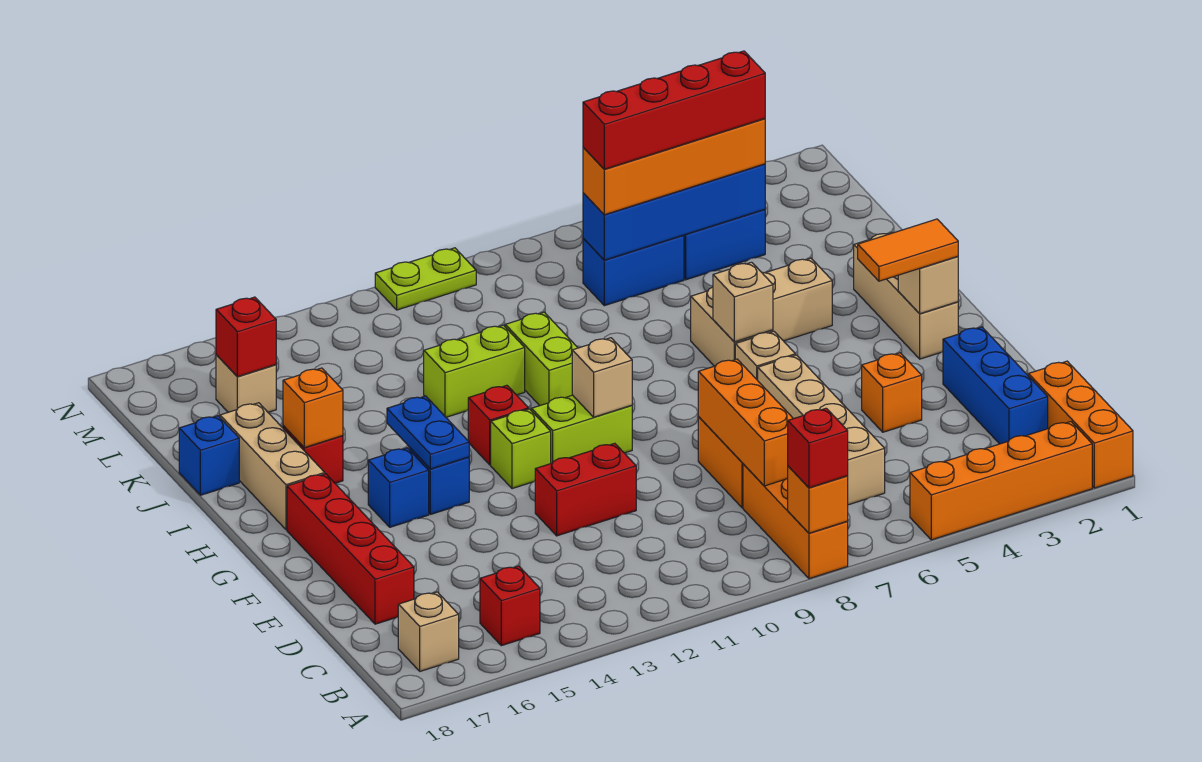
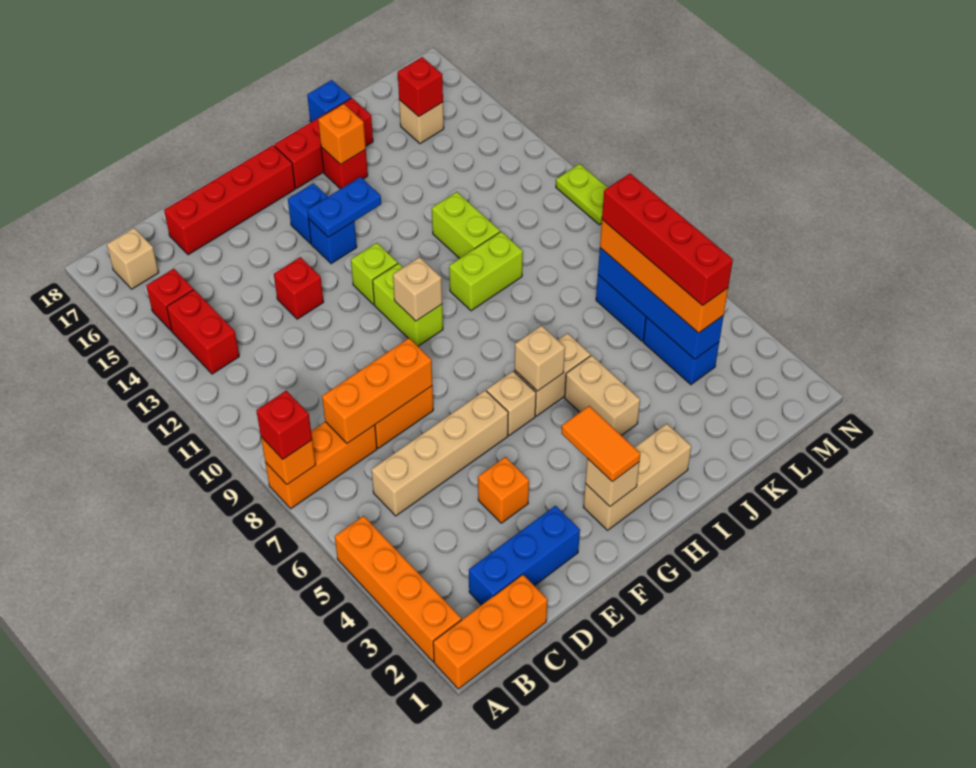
red 1x2 brick [535,443,636,536] -> red 1x2 brick moved to [167,290,239,374]
red 1x1 brick [468,385,529,465] -> red 1x1 brick moved to [274,257,323,319]
tan 1x3 brick [220,403,325,530] -> red 1x3 brick [274,98,373,188]

